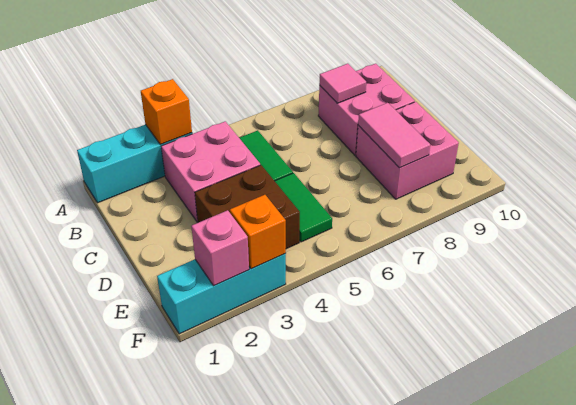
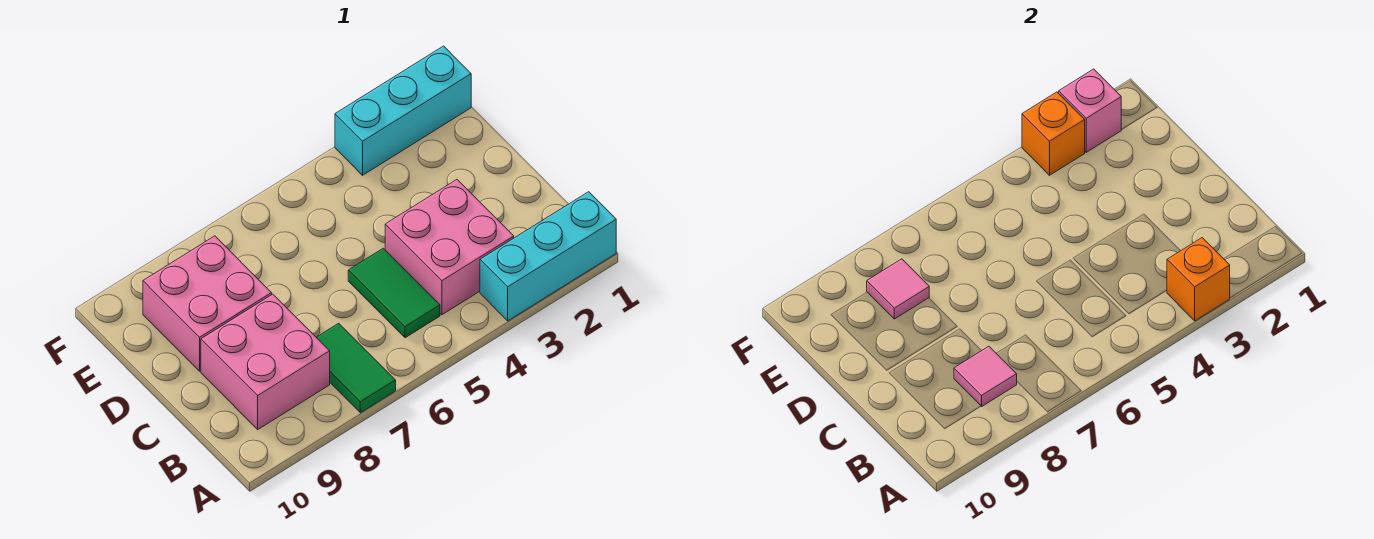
brown 2x2 brick [195,165,300,249] -> none
green 1x2 tile [275,173,332,242] -> green 1x2 tile moved to [316,323,396,413]
pink 1x2 tile [358,103,430,168] -> pink 1x1 tile [867,259,929,319]

